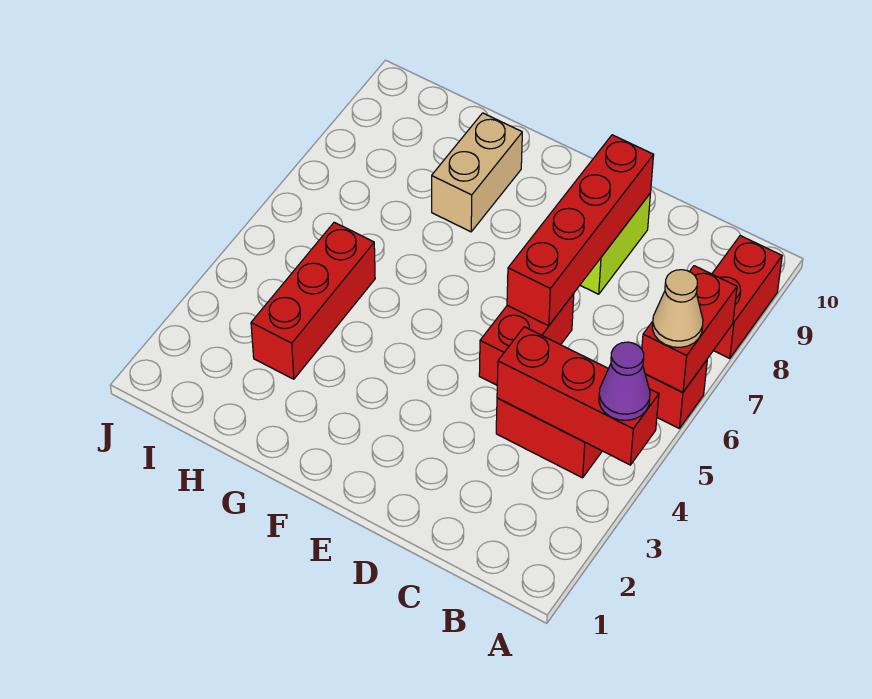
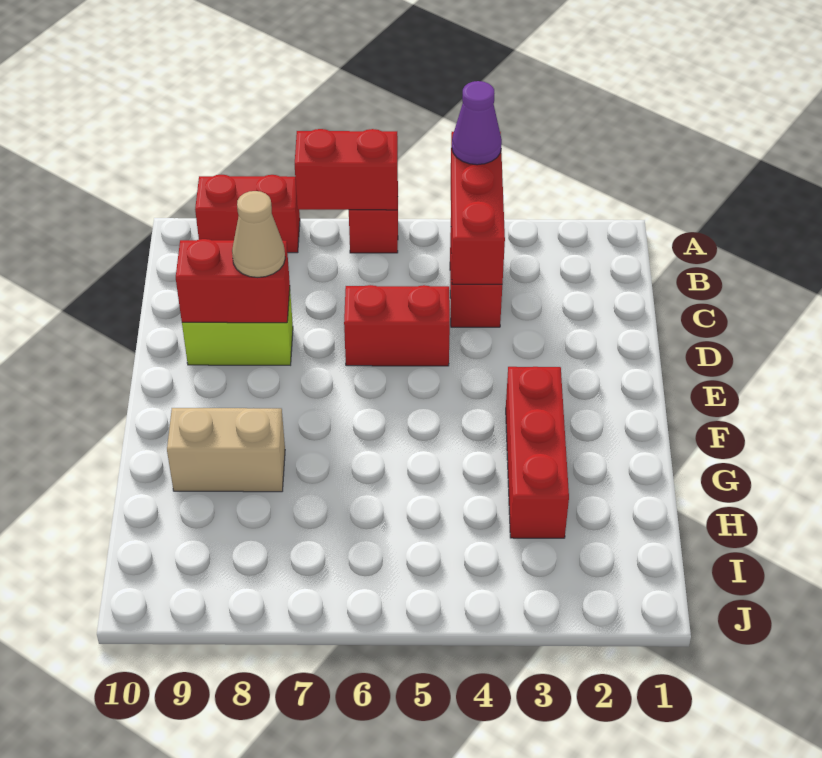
tan 1x1 cone [652,270,703,347] -> tan 1x1 cone moved to [232,191,285,277]
red 1x4 brick [507,135,654,326] -> red 1x2 brick [176,239,290,323]
red 1x3 brick [251,222,375,379] -> red 1x3 brick turned to [506,367,569,538]

